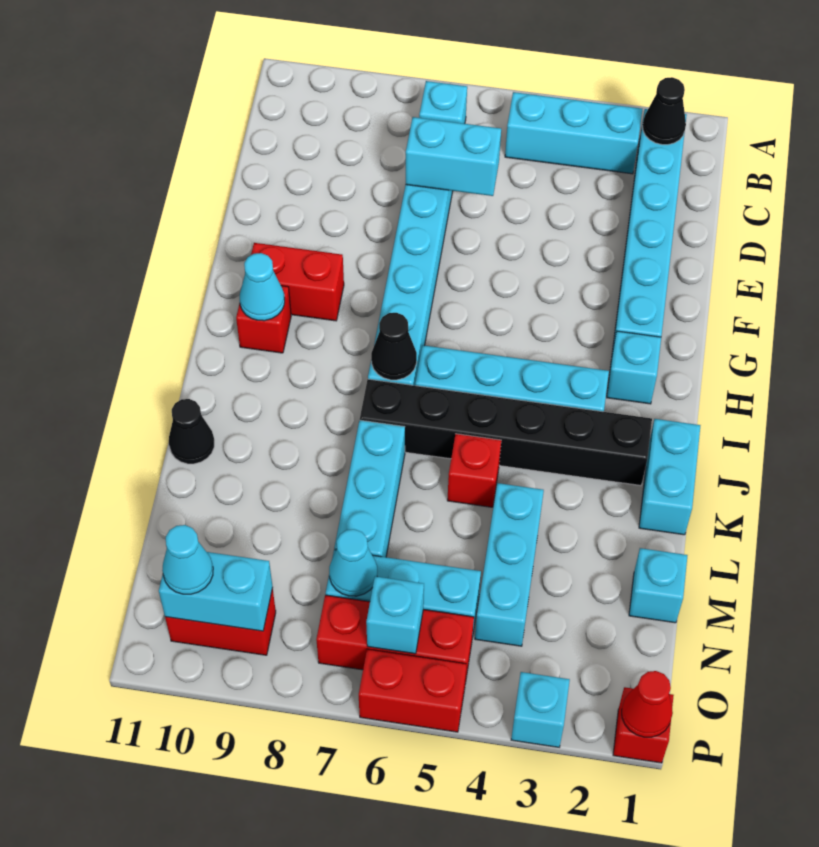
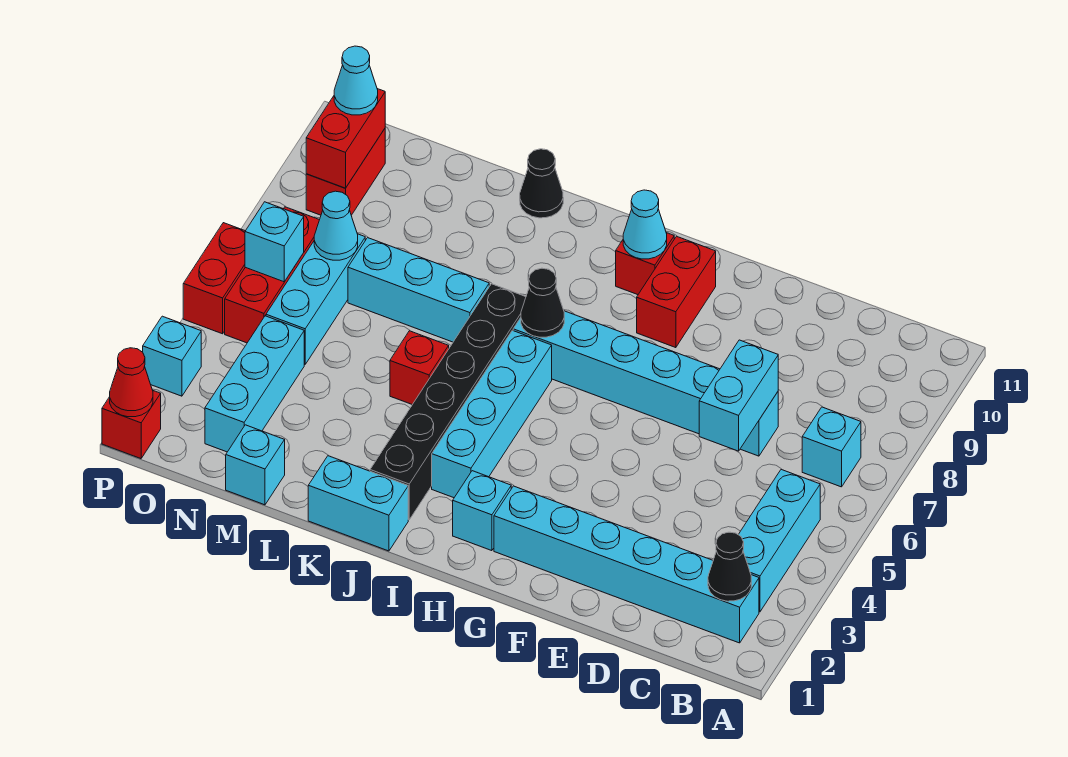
cyan 1x3 brick [475,483,544,646] -> cyan 1x3 brick turned to [205,316,304,452]
cyan 1x2 brick [159,552,273,631] -> red 1x2 brick [306,89,385,188]

